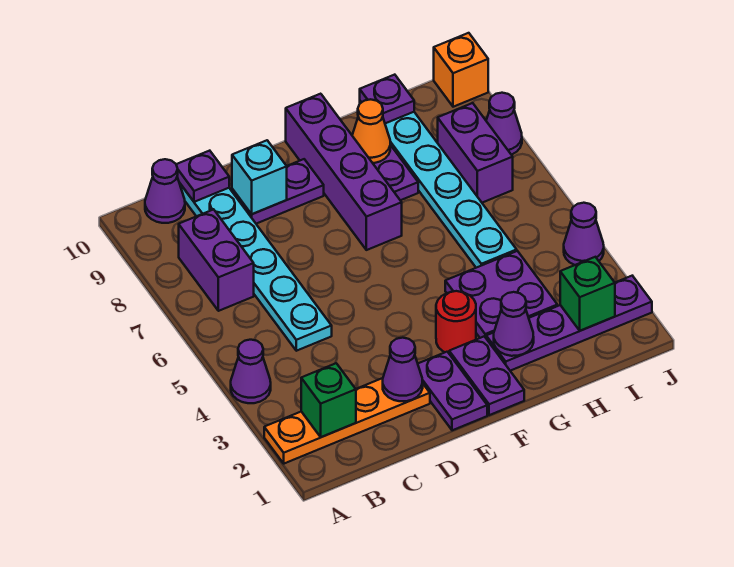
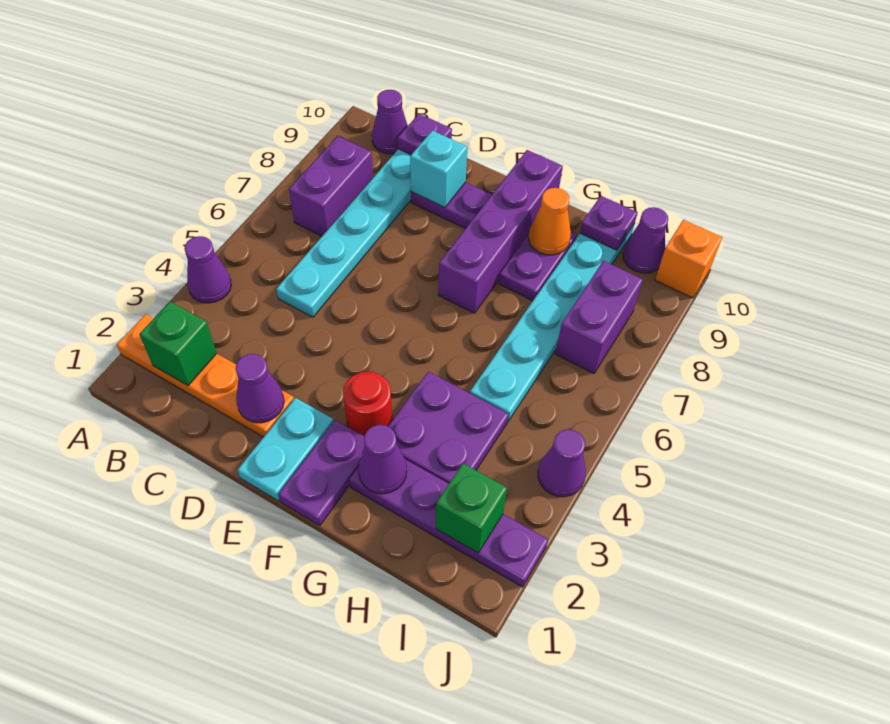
purple 1x2 plate [418,352,487,430] -> cyan 1x2 plate [238,398,334,501]
purple 1x1 cone [486,93,522,155] -> purple 1x1 cone moved to [623,207,668,273]

